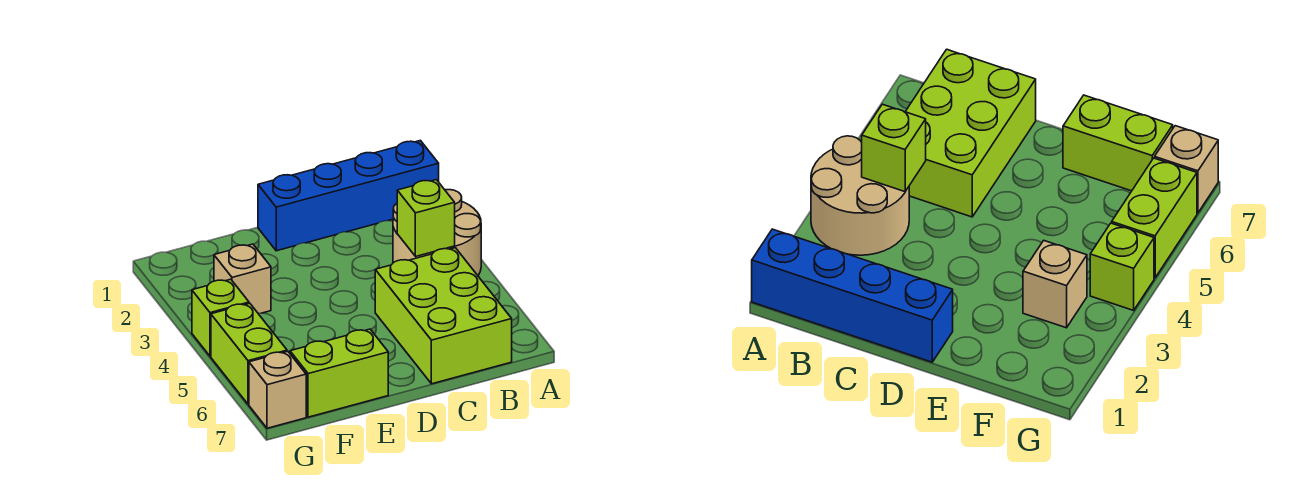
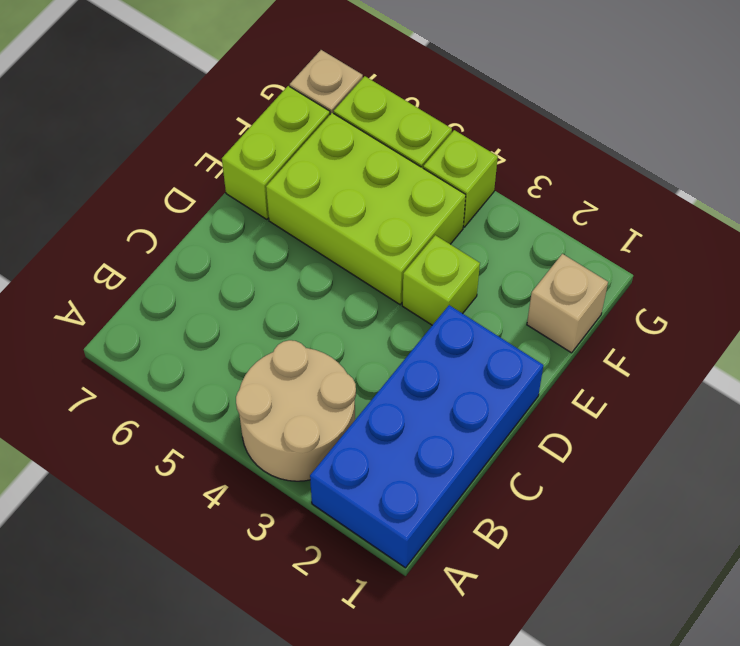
blue 1x4 brick [258,141,439,251] -> blue 2x4 brick [310,305,543,568]
lime 1x1 brick [397,180,455,257] -> lime 1x1 brick moved to [402,235,480,325]
lime 2x3 brick [375,248,512,384] -> lime 2x3 brick moved to [266,113,466,304]
tan 1x1 brick [214,244,271,313] -> tan 1x1 brick moved to [527,254,608,353]

